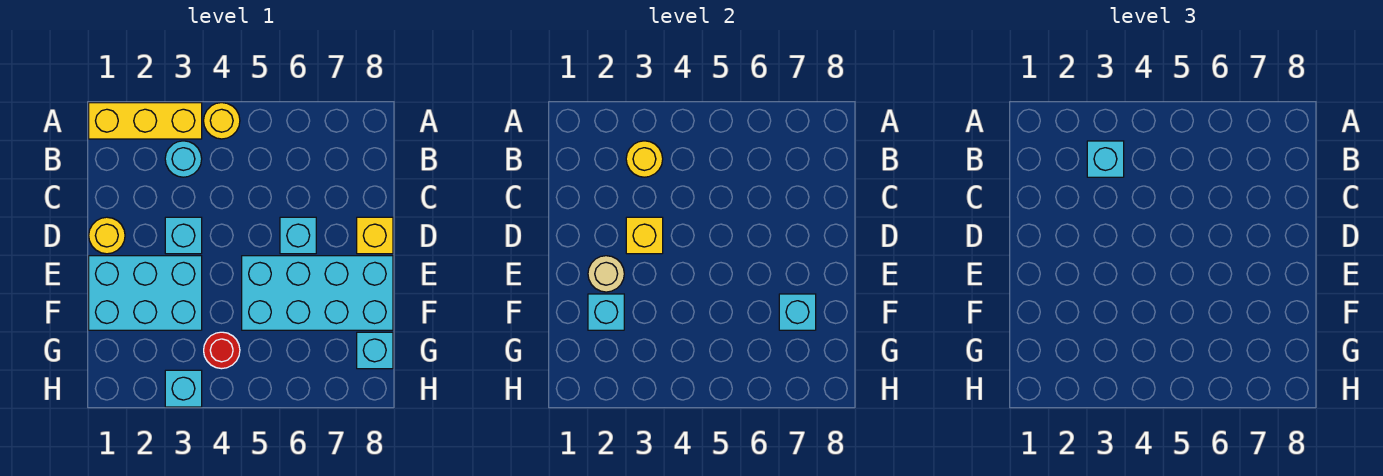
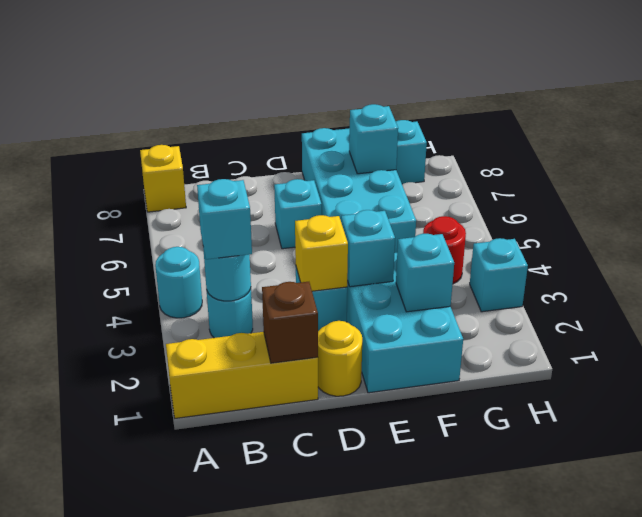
yellow 1x3 brick [89,103,202,139] -> yellow 1x3 brick turned to [166,332,318,418]
yellow 1x1 round brick [204,103,240,139] -> cyan 1x1 round brick [155,247,202,318]
yellow 1x1 round brick [626,141,663,177] -> cyan 1x1 round brick [203,247,251,301]
none -> brown 1x1 brick [262,282,318,363]
yellow 1x1 brick [357,217,393,254] -> yellow 1x1 brick moved to [140,145,186,212]
tan 1x1 round brick [588,256,624,292] -> none
none -> cyan 1x1 brick [341,210,395,287]

